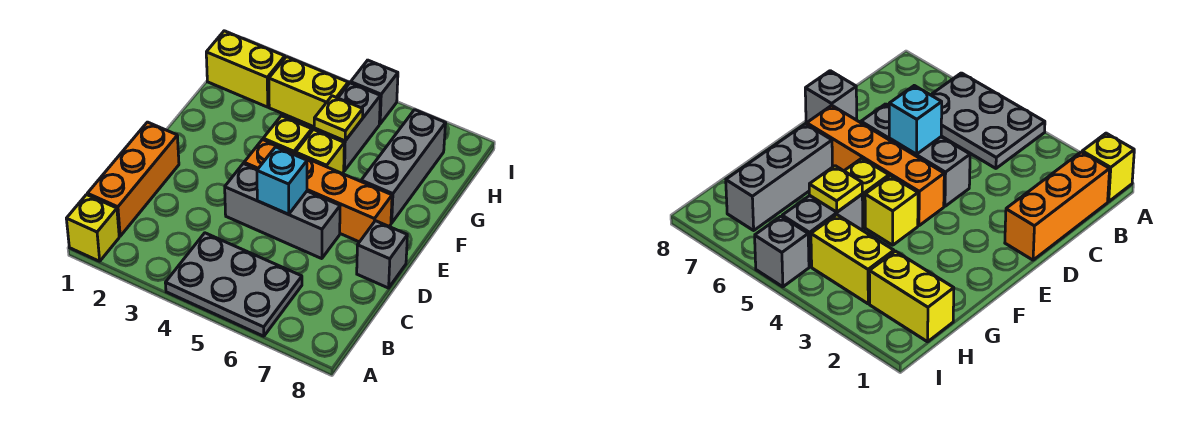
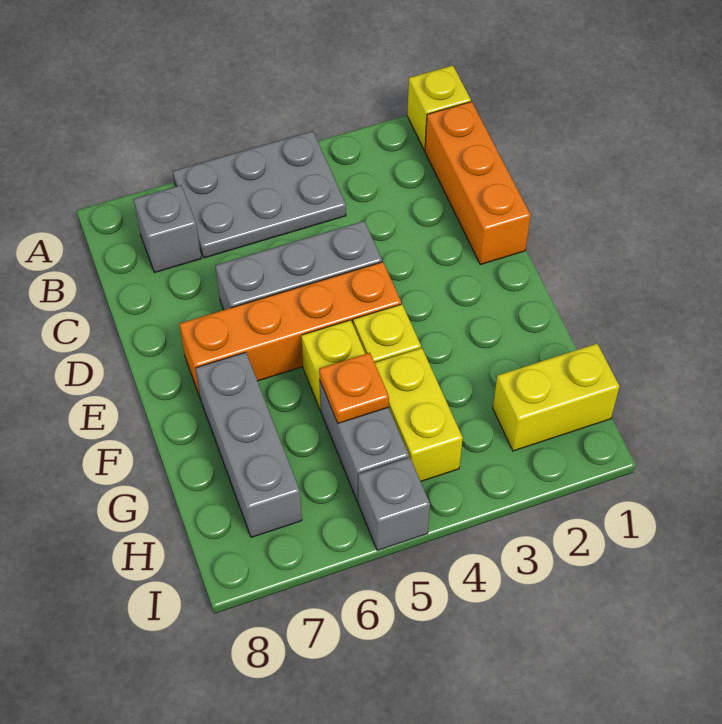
cyan 1x1 brick [257,147,307,214] -> none
grey 1x1 brick [357,221,407,288] -> grey 1x1 brick moved to [134,185,201,273]
yellow 1x1 plate [314,96,363,141] -> orange 1x1 plate [319,353,389,423]
yellow 1x2 brick [269,57,348,127] -> yellow 1x2 brick turned to [375,348,463,481]

